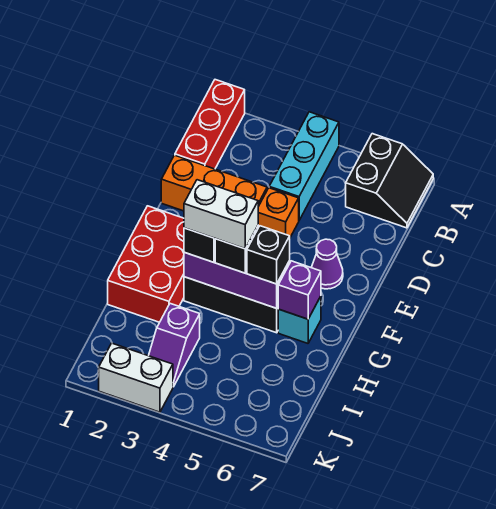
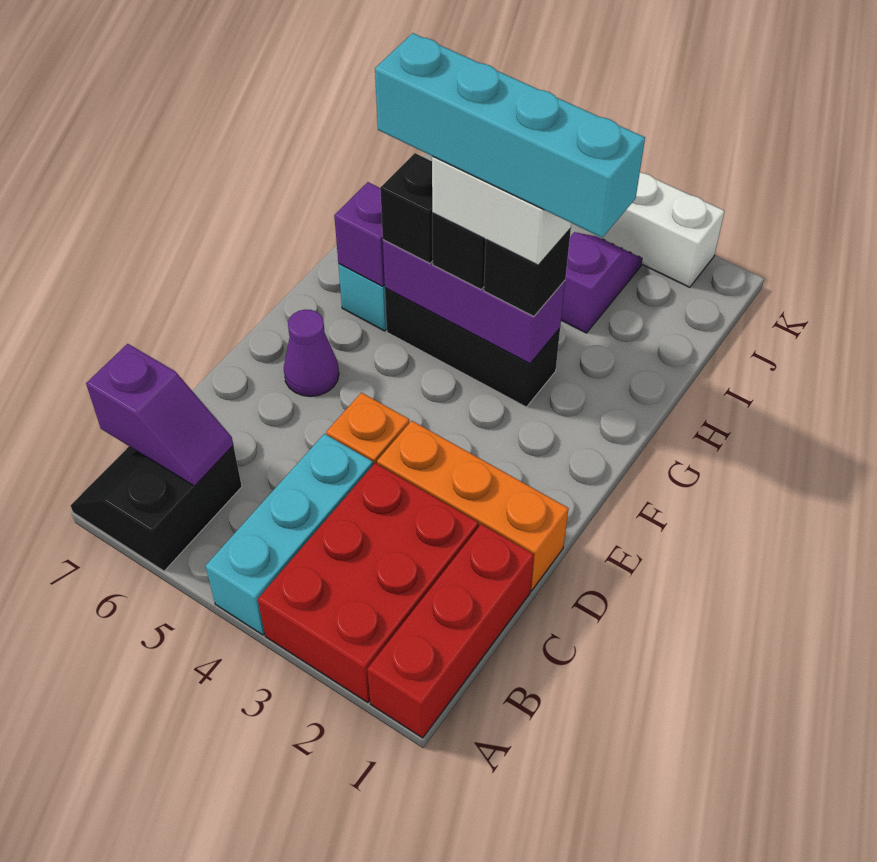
none -> purple 1x2 slope [86,344,233,486]
red 2x3 brick [108,206,184,322] -> red 2x3 brick moved to [258,463,479,702]
none -> cyan 1x4 brick [375,33,645,237]

